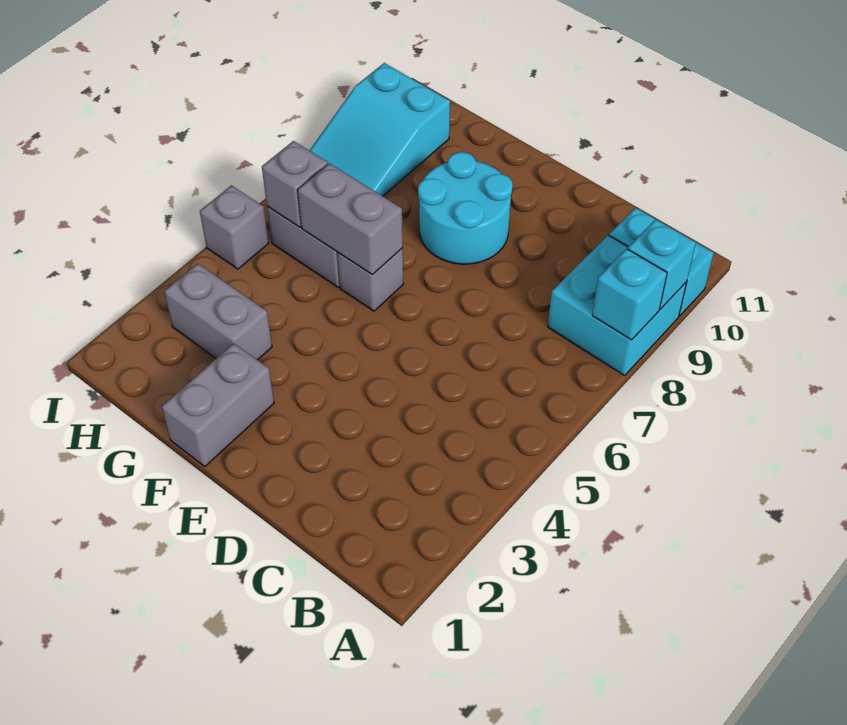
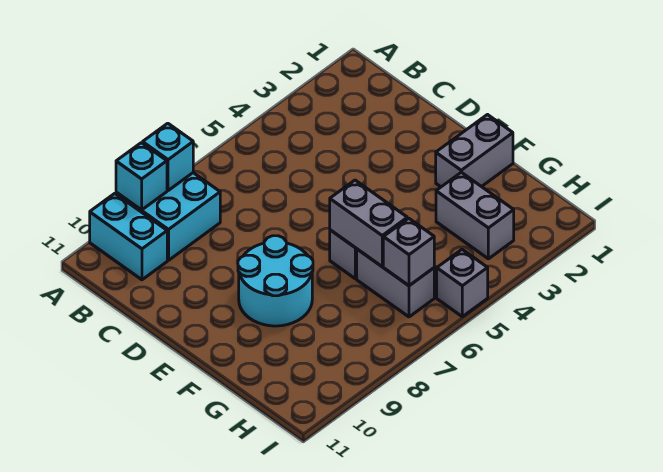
cyan 2x3 slope [309,63,450,196] -> none

